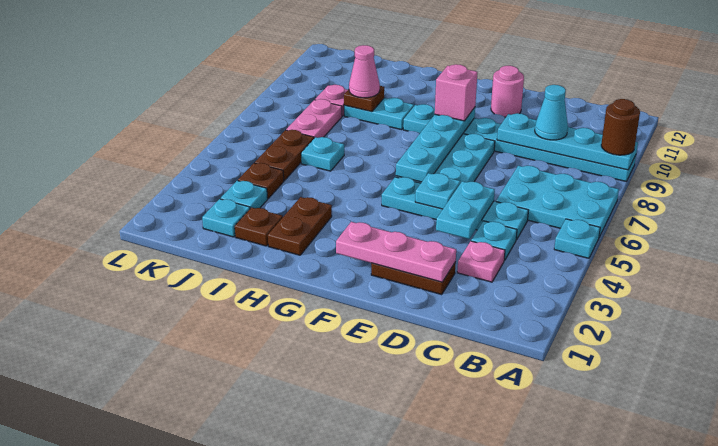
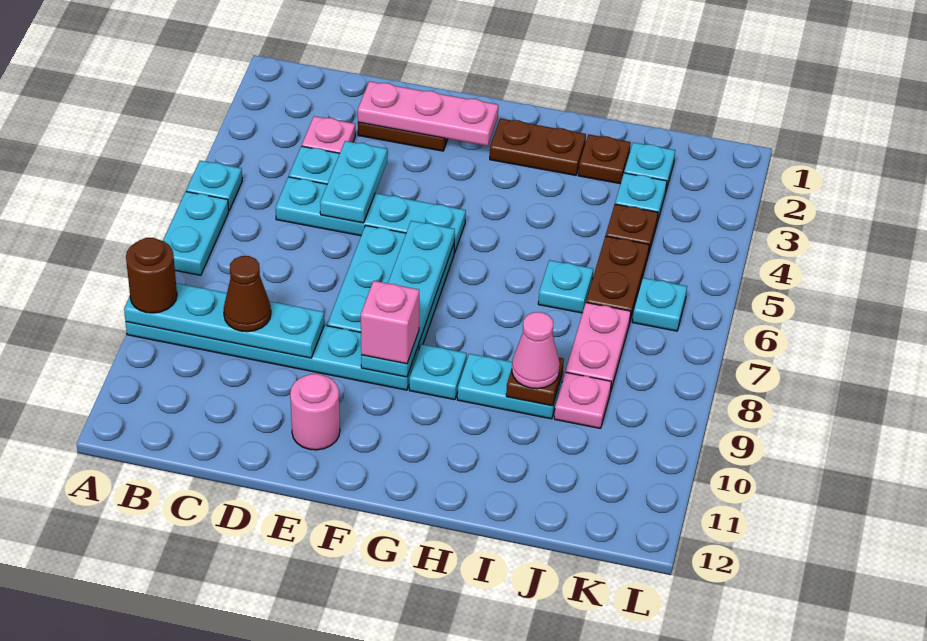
cyan 2x3 plate [496,166,619,237] -> cyan 1x2 plate [163,192,229,275]
cyan 1x1 cone [535,85,568,140] -> brown 1x1 cone [224,256,271,332]
cyan 1x1 plate [415,173,460,209] -> cyan 1x1 plate moved to [632,278,687,331]
brown 1x2 plate [268,197,332,255] -> brown 1x2 plate turned to [490,118,586,175]

